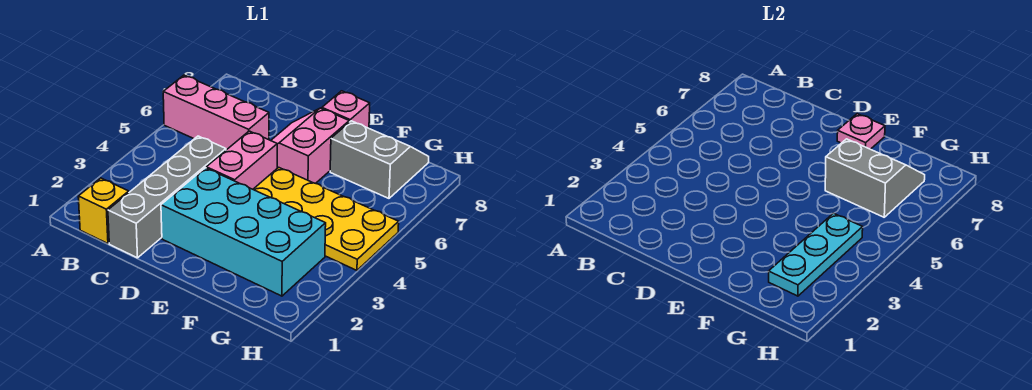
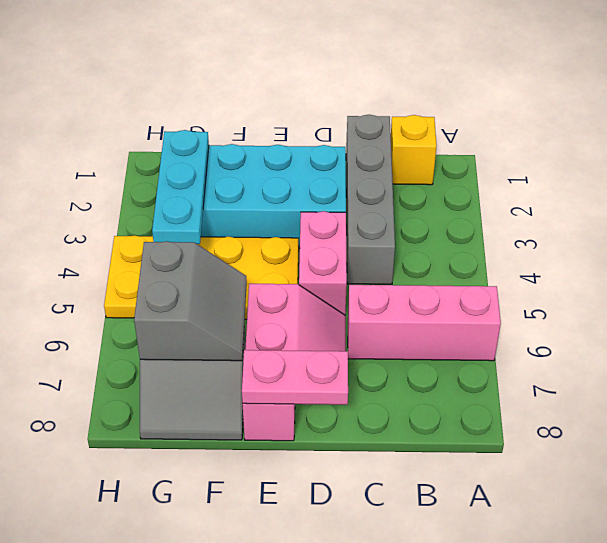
pink 1x1 plate [837,114,885,149] -> pink 1x2 plate [242,350,348,405]
grey 2x2 slope [825,139,925,217] -> grey 2x2 slope turned to [134,241,247,361]

